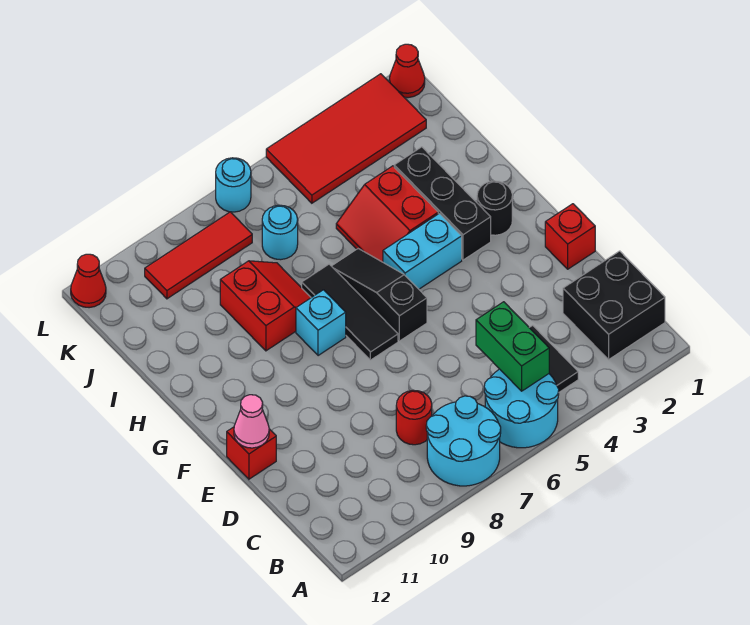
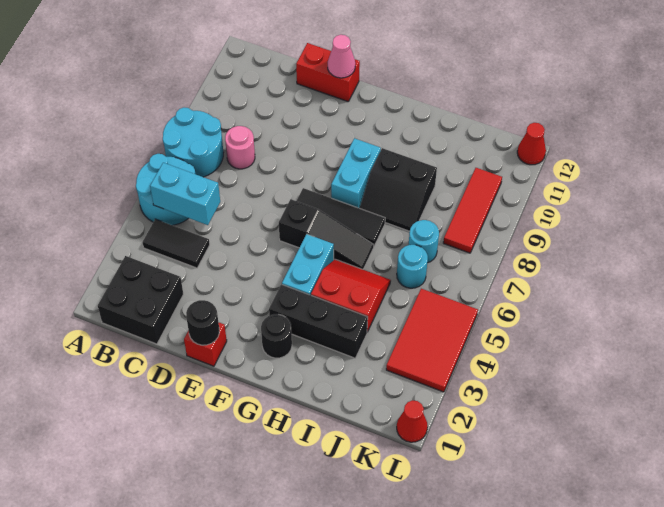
green 1x2 brick [476,302,549,391] -> cyan 1x2 brick [150,163,220,225]
red 1x1 round brick [396,390,432,445] -> pink 1x1 round brick [225,126,255,169]
none -> black 1x1 round brick [186,300,219,345]
red 1x1 brick [227,427,276,479] -> red 1x2 brick [296,43,360,102]
cyan 1x1 brick [296,290,346,356] -> cyan 1x2 brick [331,138,381,208]
red 2x2 slope [220,261,311,351] -> black 2x2 slope [360,148,437,231]
red 2x4 tile [266,74,426,203] -> red 2x3 tile [386,289,478,392]
cyan 1x1 round brick [216,158,251,212] -> cyan 1x1 round brick moved to [397,245,428,288]

